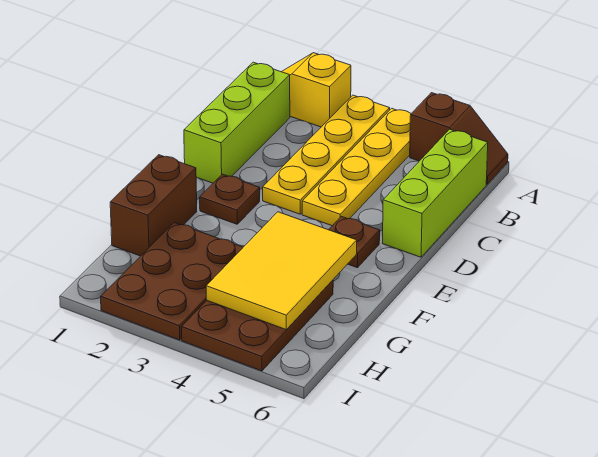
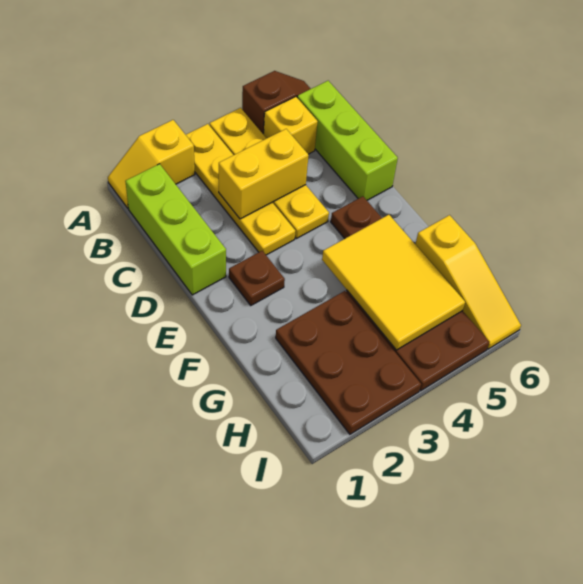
none -> yellow 1x1 brick [264,97,318,154]
none -> yellow 1x2 brick [219,129,309,219]
brown 1x2 brick [110,155,197,256] -> none
none -> yellow 1x3 slope [415,215,521,349]

